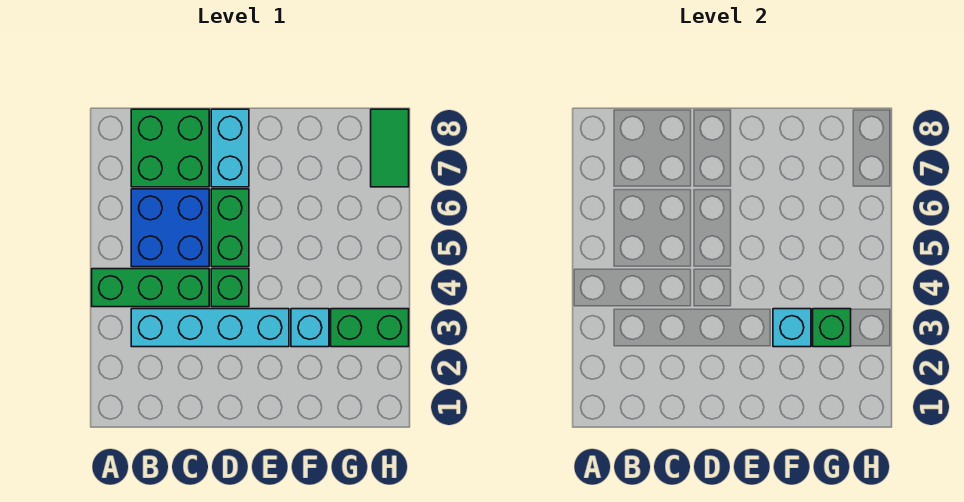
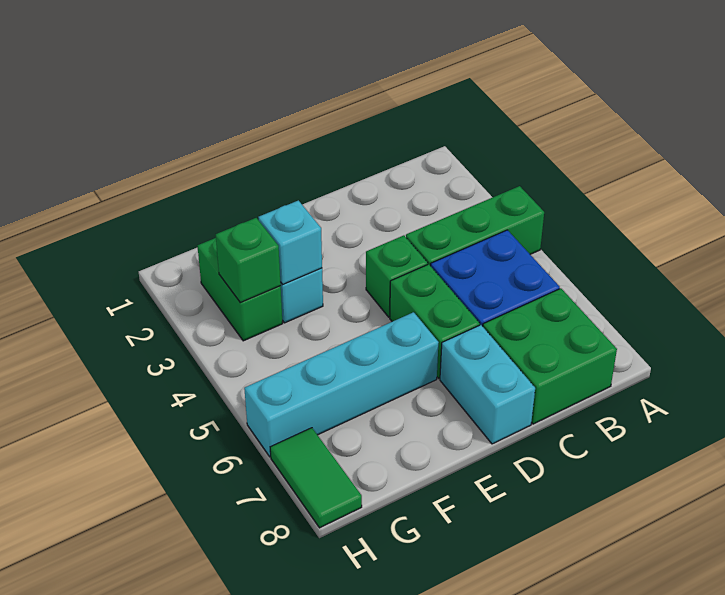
cyan 1x4 brick [131,309,289,347] -> cyan 1x4 brick moved to [244,312,439,457]
green 1x2 brick [331,309,409,347] -> green 1x2 brick turned to [198,238,283,341]

